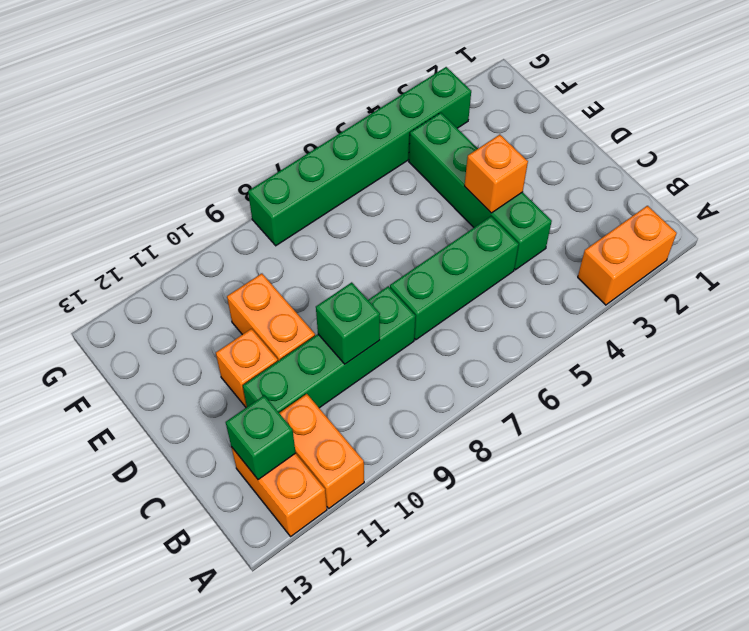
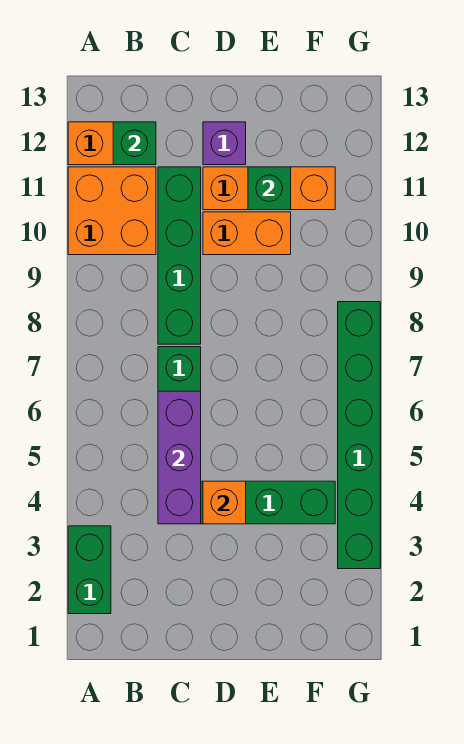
orange 1x2 brick [578,206,677,305] -> green 1x2 brick [68,526,111,614]
orange 1x2 brick [279,394,364,508] -> orange 2x2 brick [68,167,156,255]
none -> purple 1x3 brick [158,391,201,524]
green 1x1 brick [316,282,380,364] -> green 1x1 brick moved to [248,167,291,210]
orange 1x1 brick [216,329,278,407] -> orange 1x3 brick [203,167,335,210]
none -> purple 1x1 brick [203,122,246,165]

